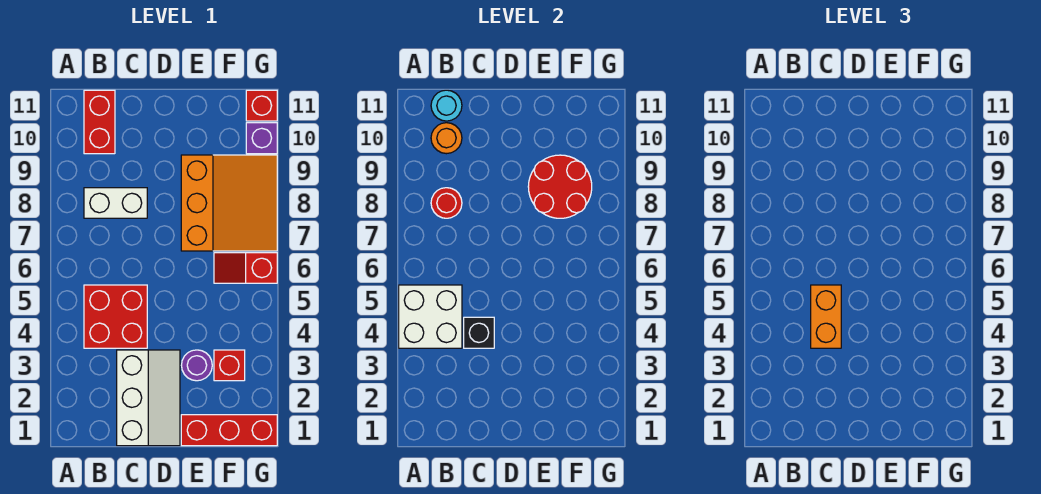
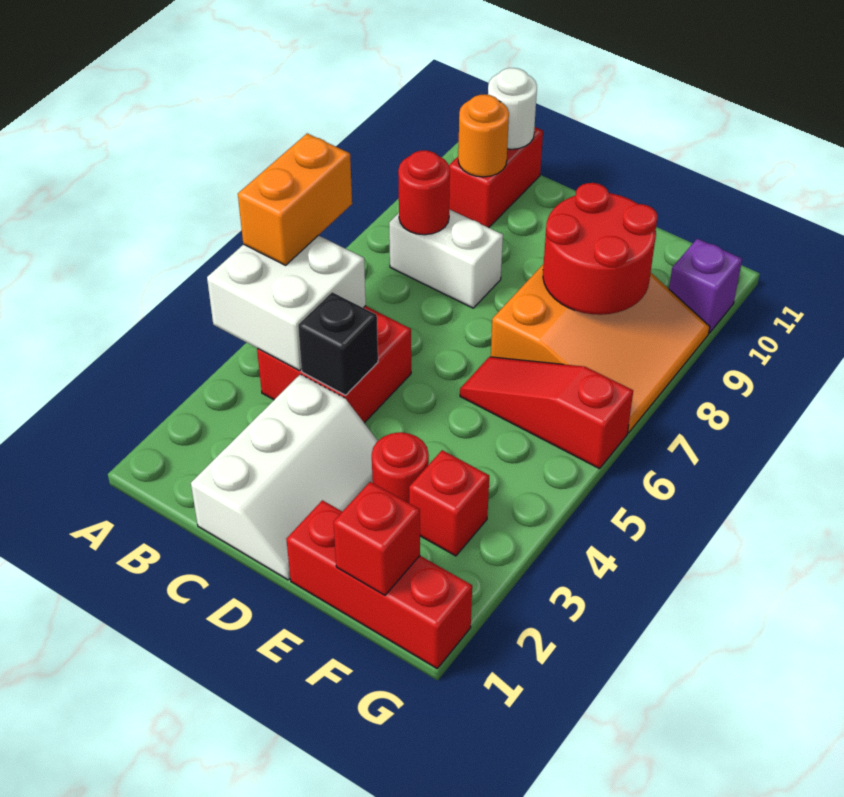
cyan 1x1 round brick [431,90,462,121] -> white 1x1 round brick [488,68,537,149]
orange 1x2 brick [811,285,841,348] -> orange 1x2 brick moved to [238,133,352,265]
purple 1x1 round brick [181,350,212,381] -> red 1x1 round brick [372,432,429,503]
red 1x2 slope [214,253,277,283] -> red 1x3 slope [460,357,633,469]
red 1x1 brick [246,90,277,121] -> red 1x1 brick moved to [333,482,420,596]

